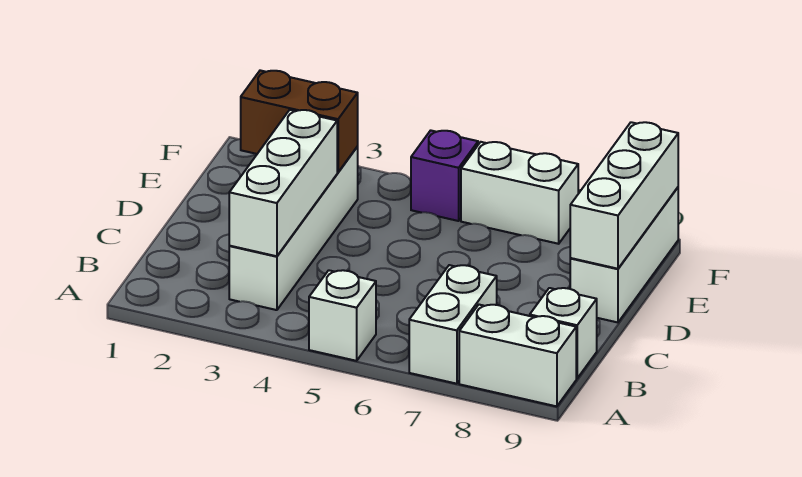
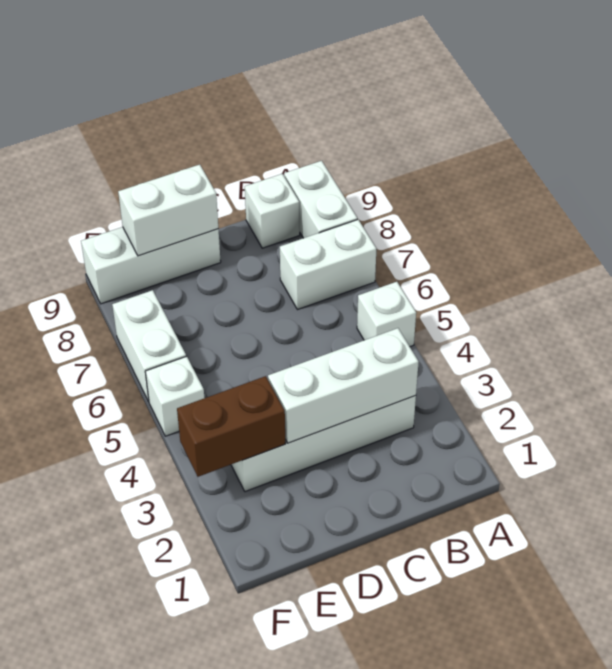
white 1x3 brick [570,122,678,269] -> white 1x2 brick [118,165,218,256]
brown 1x2 brick [241,70,358,172] -> brown 1x2 brick turned to [177,376,285,477]
purple 1x1 brick [411,130,478,221] -> white 1x1 brick [145,356,204,436]

